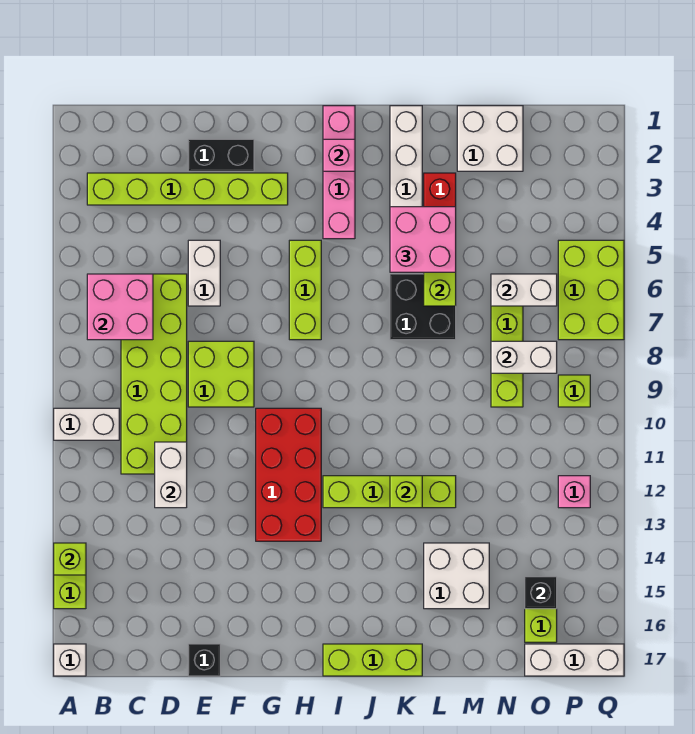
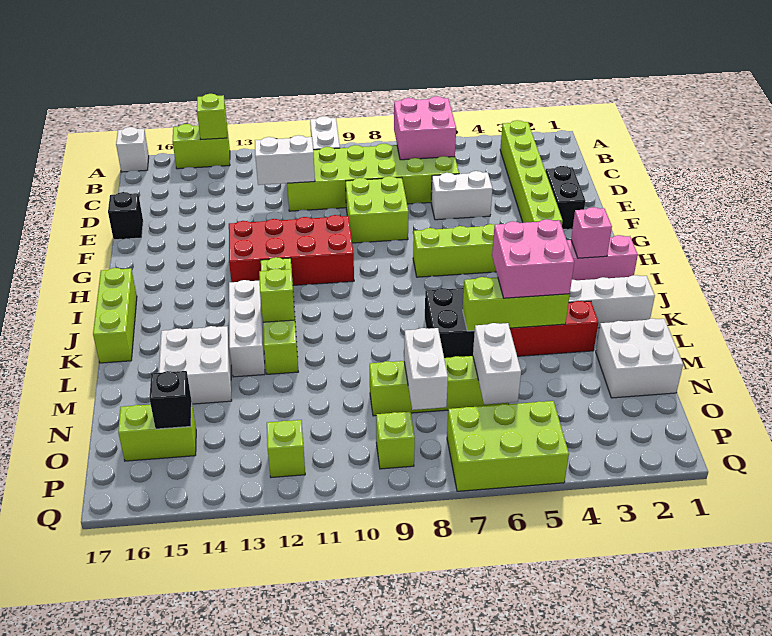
white 1x3 brick [525,644,624,676] -> white 1x3 brick moved to [229,280,265,377]
pink 1x1 brick [558,476,590,508] -> lime 1x1 brick [267,420,305,477]

